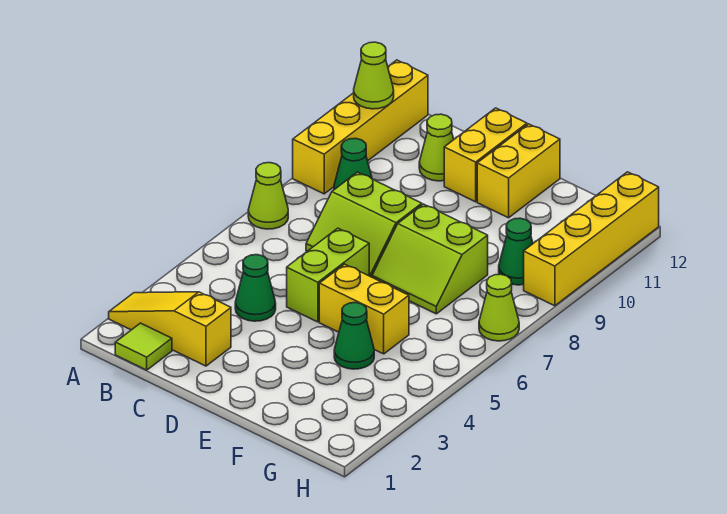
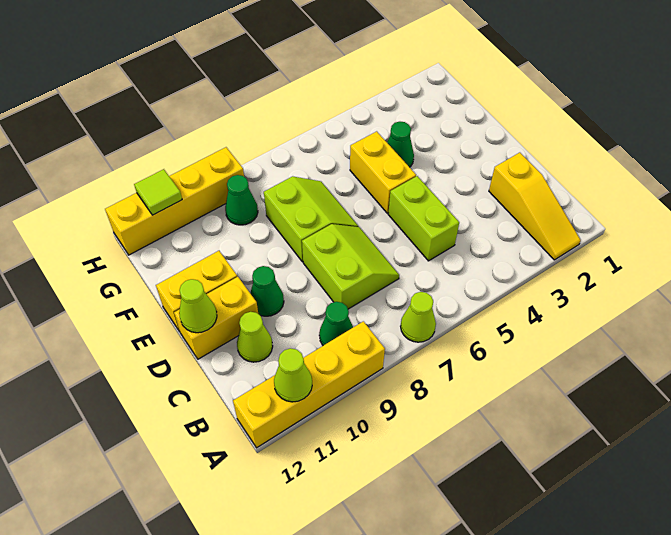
lime 1x1 tile [115,323,172,370] -> lime 1x1 tile moved to [134,169,182,215]
green 1x1 cone [235,255,276,321] -> green 1x1 cone moved to [250,266,284,316]
lime 1x2 brick [287,228,369,322] -> lime 1x2 brick turned to [388,176,459,261]
lime 1x1 cone [479,274,519,341] -> lime 1x1 cone moved to [179,279,217,333]

